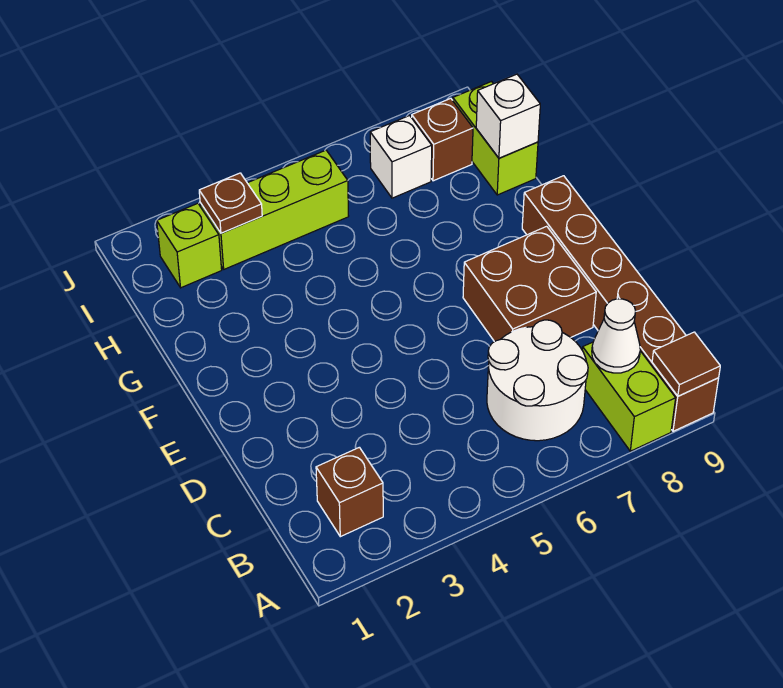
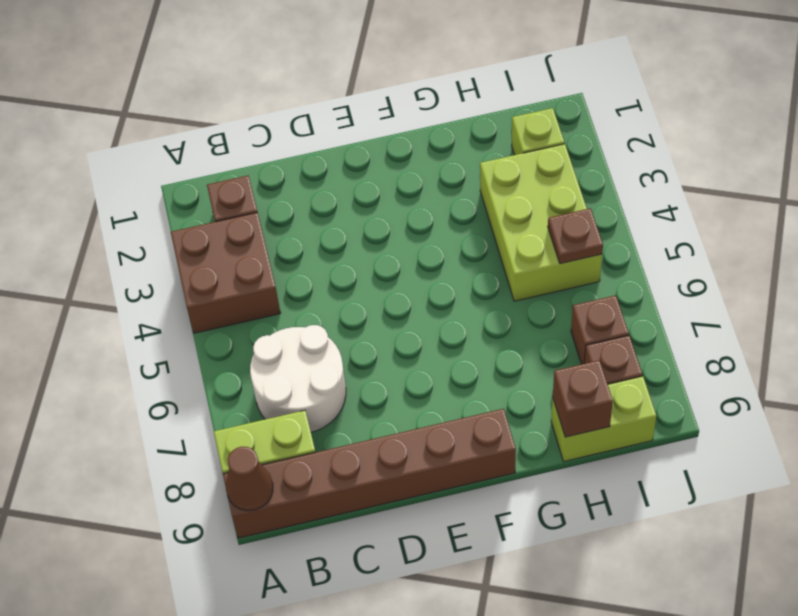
brown 1x1 tile [652,332,720,396] -> brown 1x1 cone [226,447,273,511]
white 1x1 cone [592,299,640,373] -> none
brown 2x2 brick [463,226,596,342] -> brown 2x2 brick moved to [171,212,280,333]
white 1x1 brick [476,74,540,158] -> brown 1x1 brick [553,360,613,437]
lime 1x3 brick [200,150,349,269] -> lime 2x3 brick [480,144,602,301]
brown 1x1 plate [199,173,262,233] -> brown 1x1 plate moved to [548,208,603,264]
white 1x1 brick [370,116,432,198] -> brown 1x1 brick [571,295,629,364]

